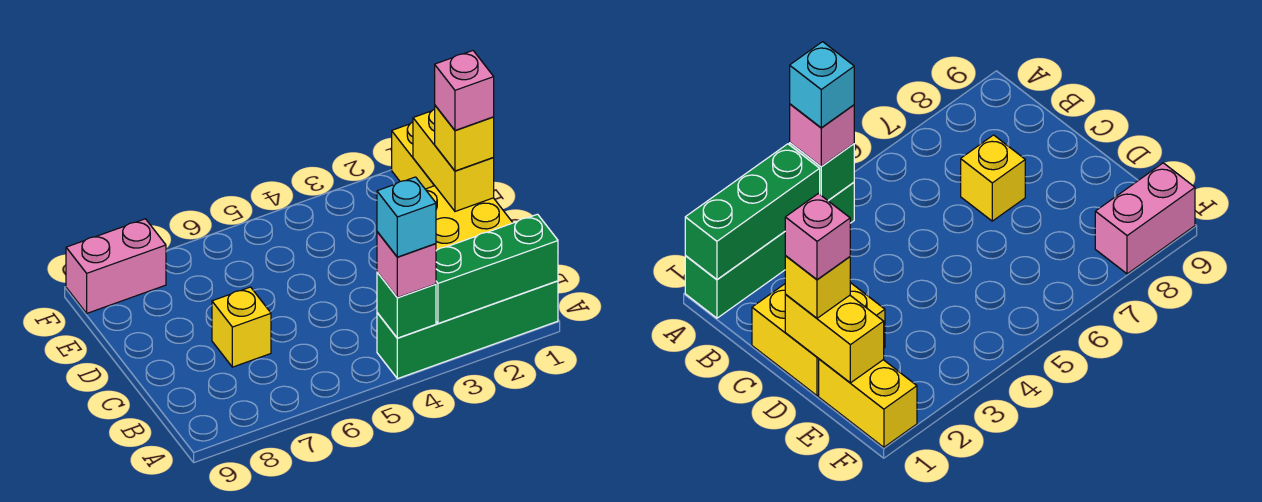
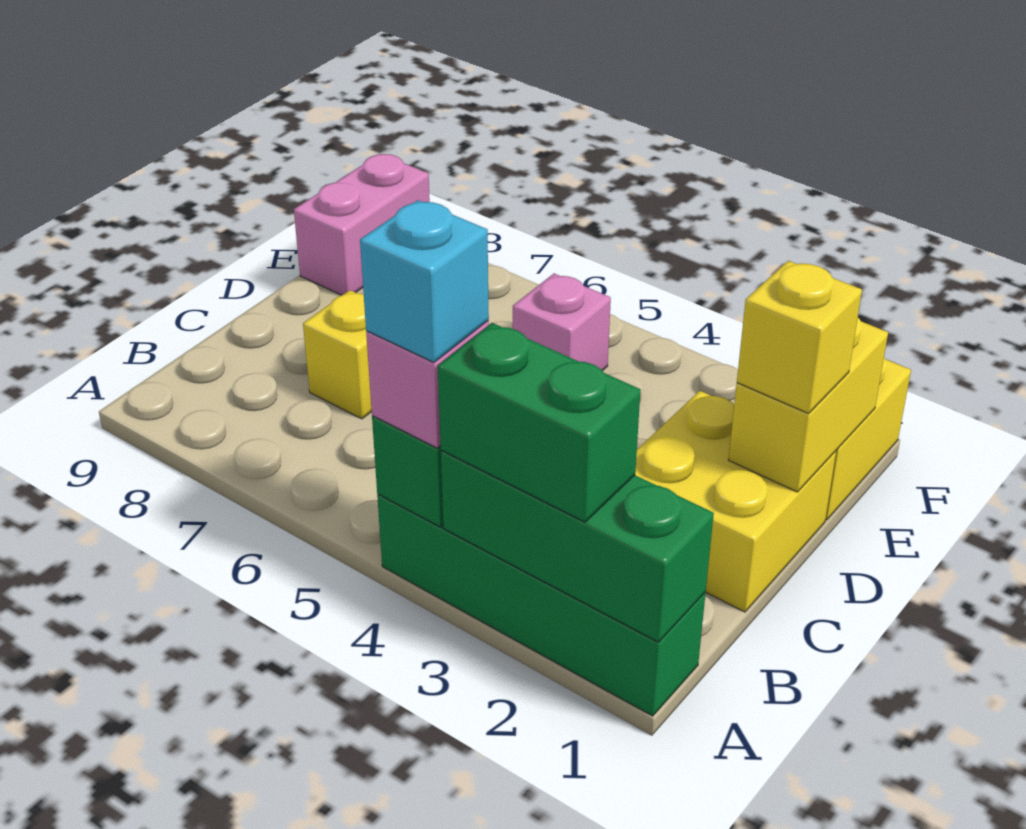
none -> green 1x2 brick [438,323,640,522]
pink 1x1 brick [435,51,494,131] -> pink 1x1 brick moved to [513,273,611,371]
pink 1x2 brick [66,219,166,313] -> pink 1x2 brick turned to [294,154,430,295]

